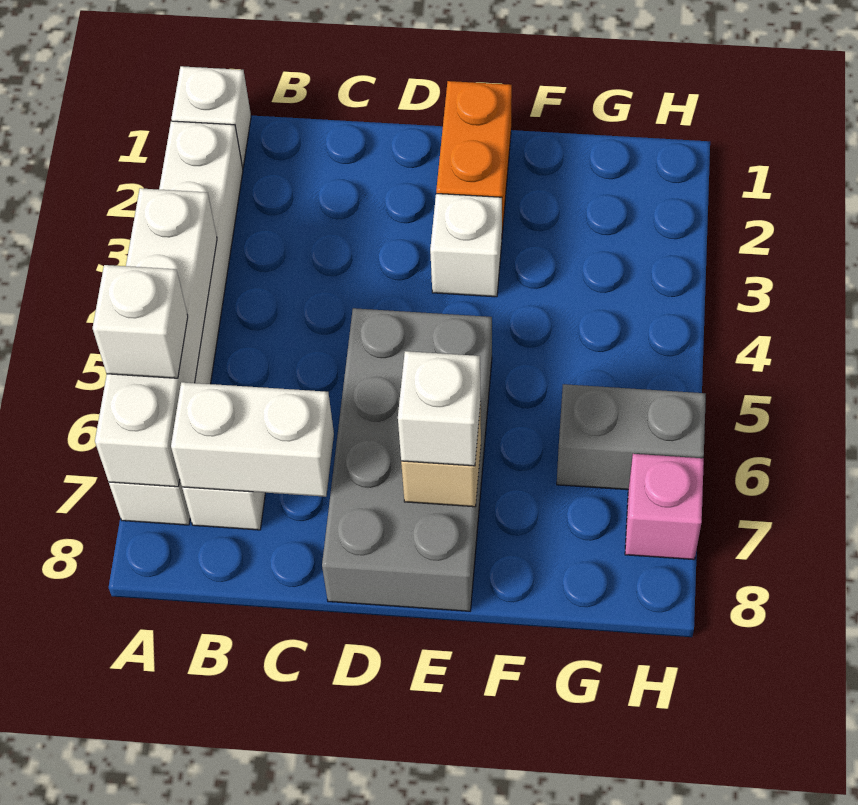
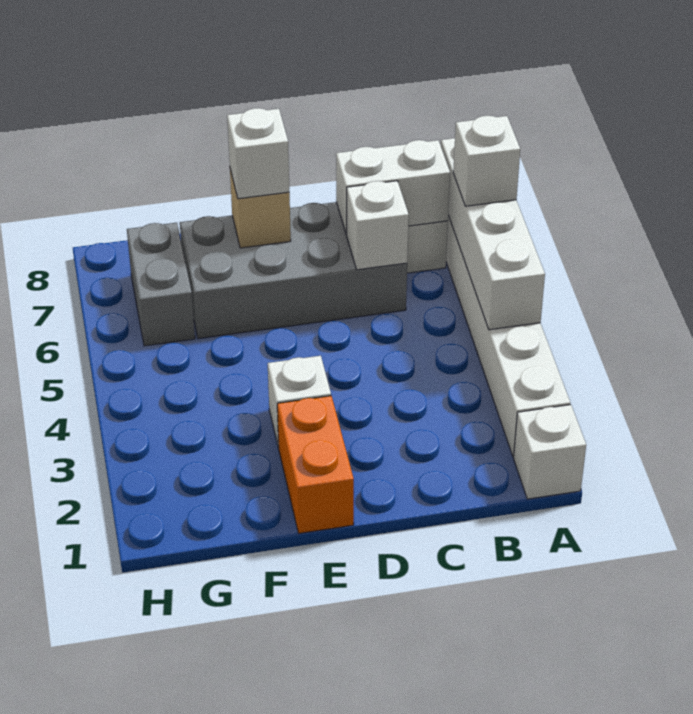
none -> white 1x1 brick [347,181,409,270]
grey 2x4 brick [322,308,492,611] -> grey 2x4 brick turned to [180,202,407,339]
grey 1x2 brick [557,384,706,490] -> grey 1x2 brick turned to [127,223,195,346]
pink 1x1 brick [625,454,704,560] -> none

